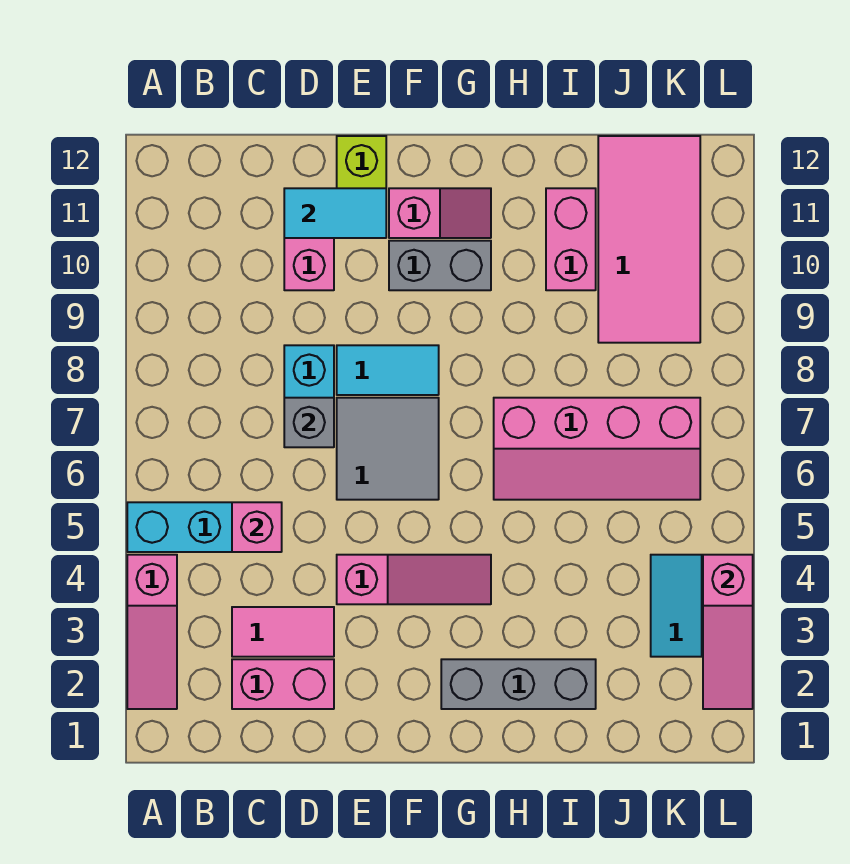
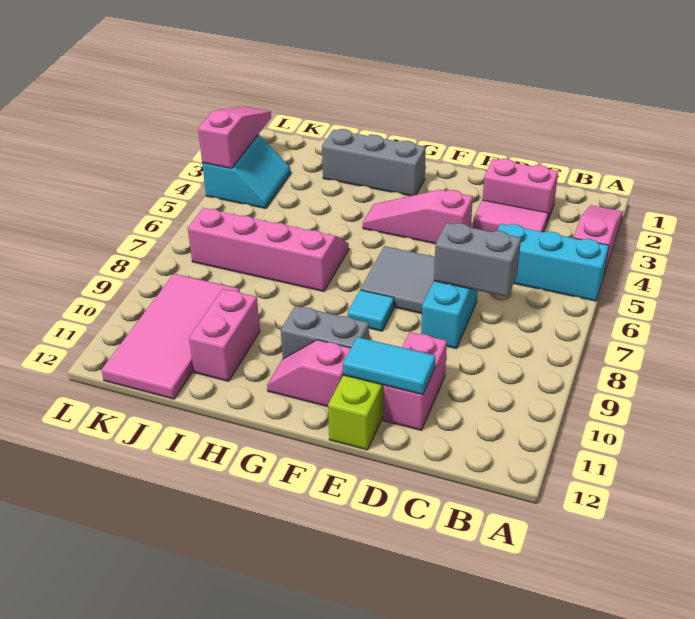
pink 1x1 brick [232,502,282,552] -> none
grey 1x1 brick [284,398,334,447] -> grey 1x2 brick [434,223,521,297]
cyan 1x2 tile [337,345,439,395] -> cyan 1x1 tile [348,290,394,331]

